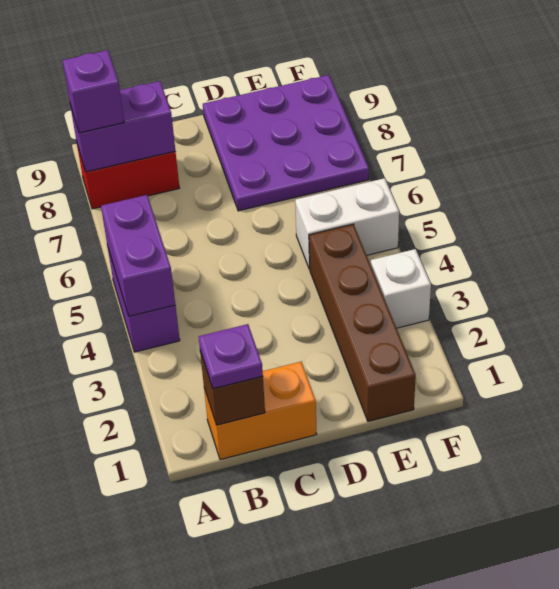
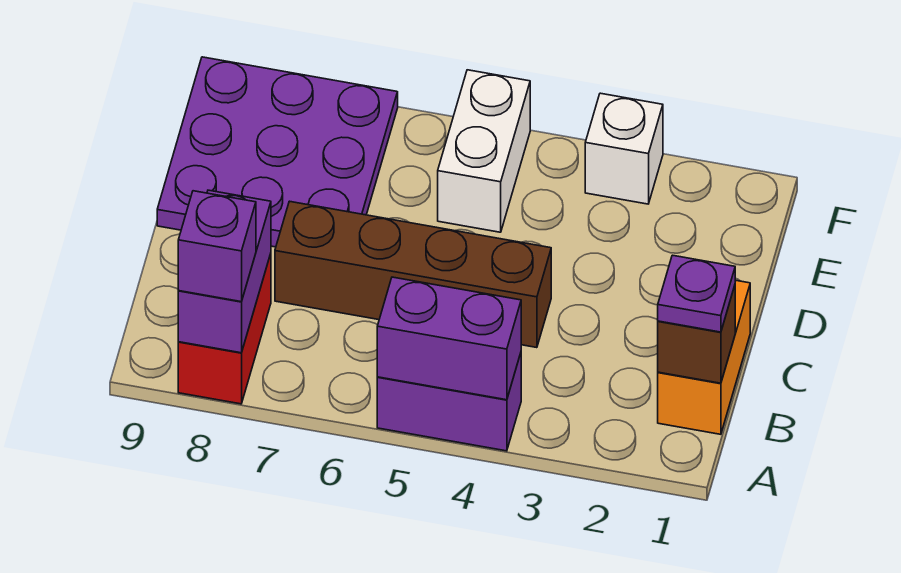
brown 1x4 brick [309,224,416,421] -> brown 1x4 brick moved to [275,201,551,348]

